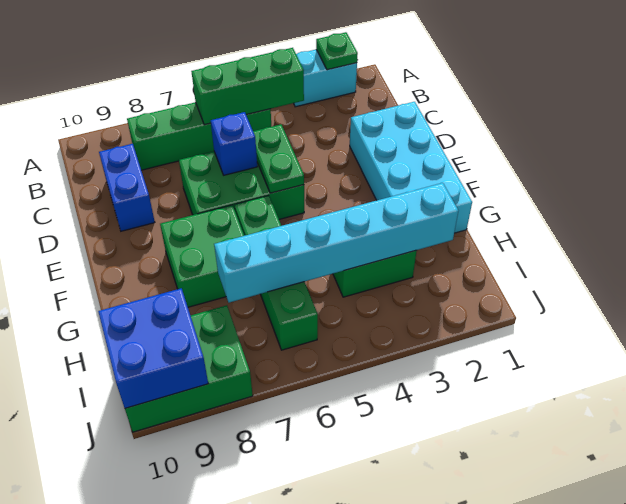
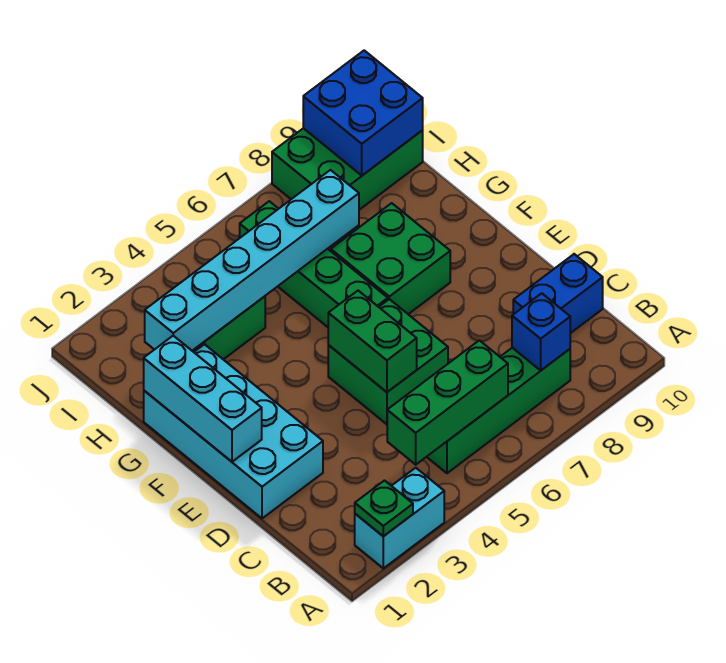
blue 1x2 brick [99,144,155,231] -> blue 1x2 brick turned to [513,254,603,333]
green 2x3 brick [179,151,304,219] -> green 2x2 brick [328,299,448,424]
green 1x2 plate [253,124,304,193] -> green 1x2 brick [328,291,417,392]
blue 1x1 brick [211,112,257,175] -> blue 1x1 brick moved to [512,293,570,370]
none -> cyan 1x3 brick [144,336,262,462]

